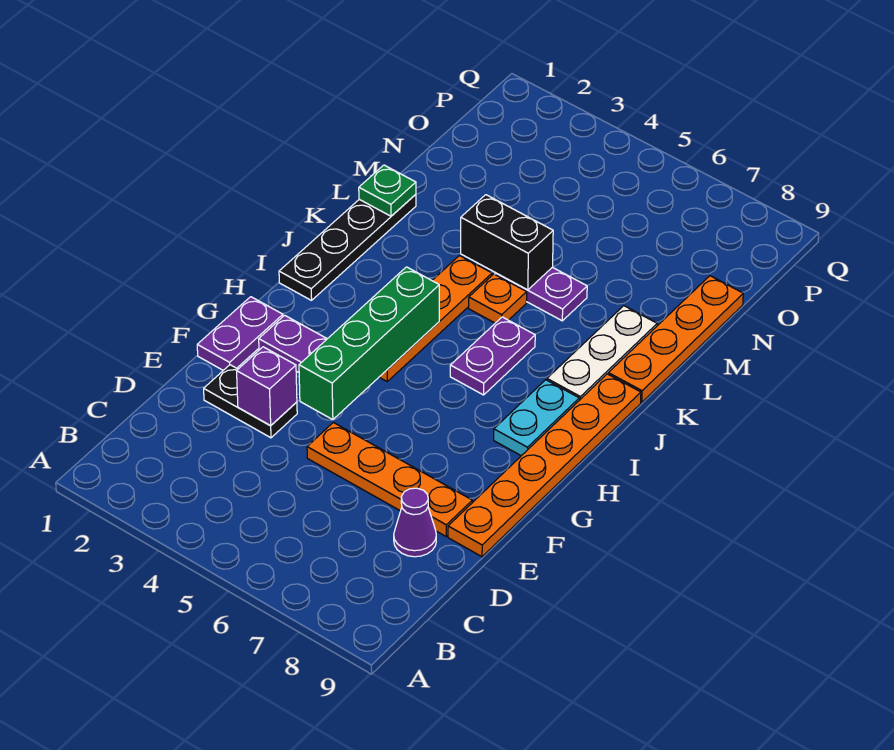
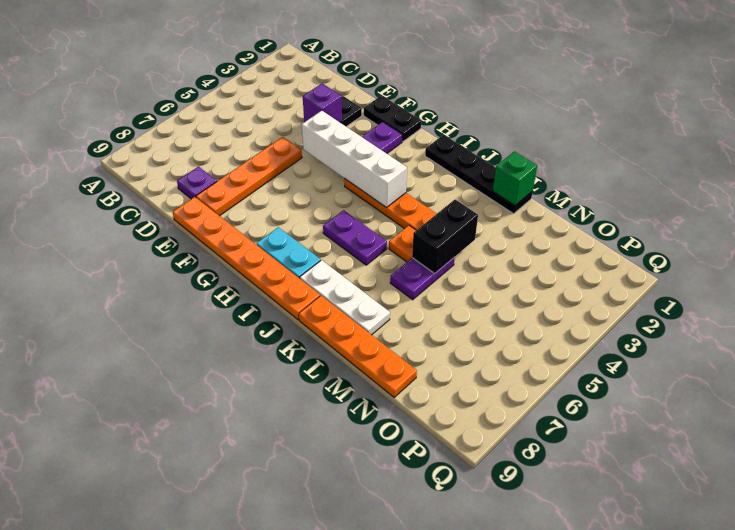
purple 1x1 cone [394,488,436,557] -> purple 1x1 plate [177,167,217,199]
purple 1x2 plate [197,297,283,370] -> black 1x2 plate [364,95,421,141]
green 1x4 brick [299,267,439,420] -> white 1x4 brick [302,111,407,207]
green 1x1 plate [359,165,416,216] -> green 1x1 brick [493,151,537,206]

